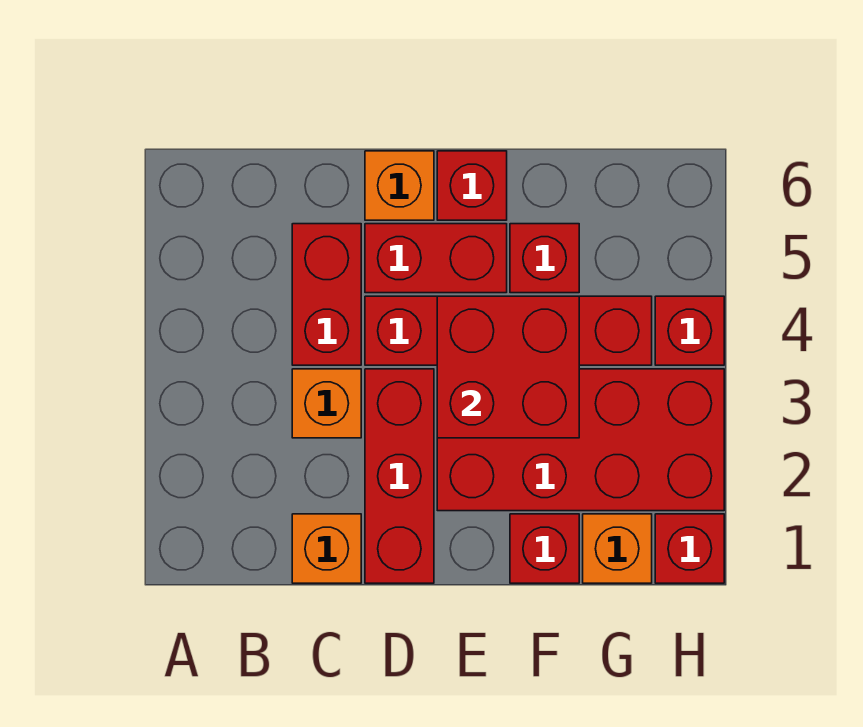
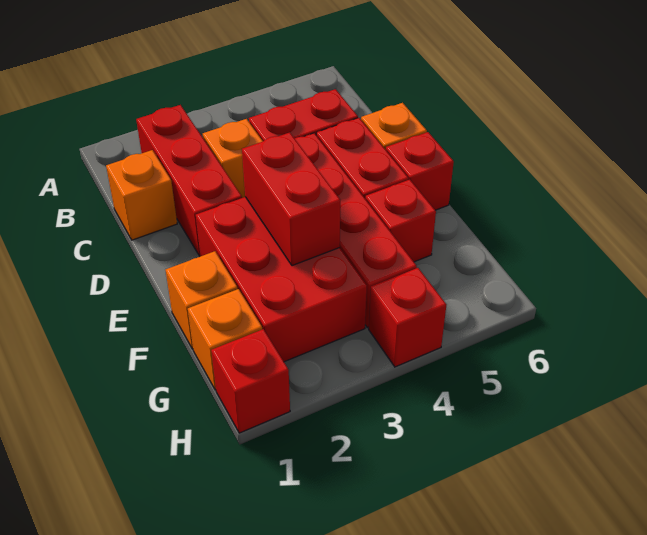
red 1x3 brick [365,369,434,583] -> red 1x3 brick turned to [136,105,242,256]
red 2x4 brick [437,369,724,511] -> red 2x3 brick [196,197,367,362]
red 2x2 brick [437,296,579,438] -> red 1x2 brick [242,132,340,266]
red 1x1 brick [510,514,579,583] -> orange 1x1 brick [166,251,238,349]

